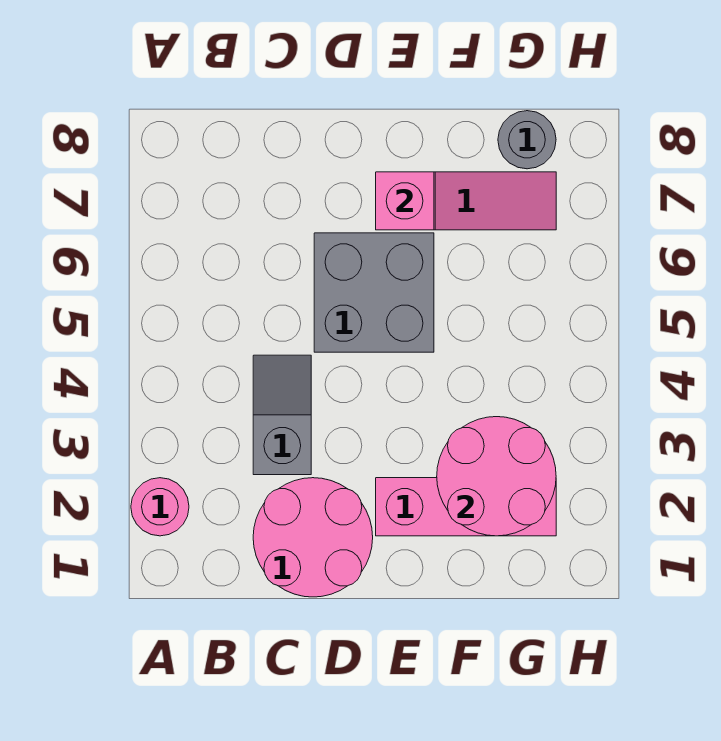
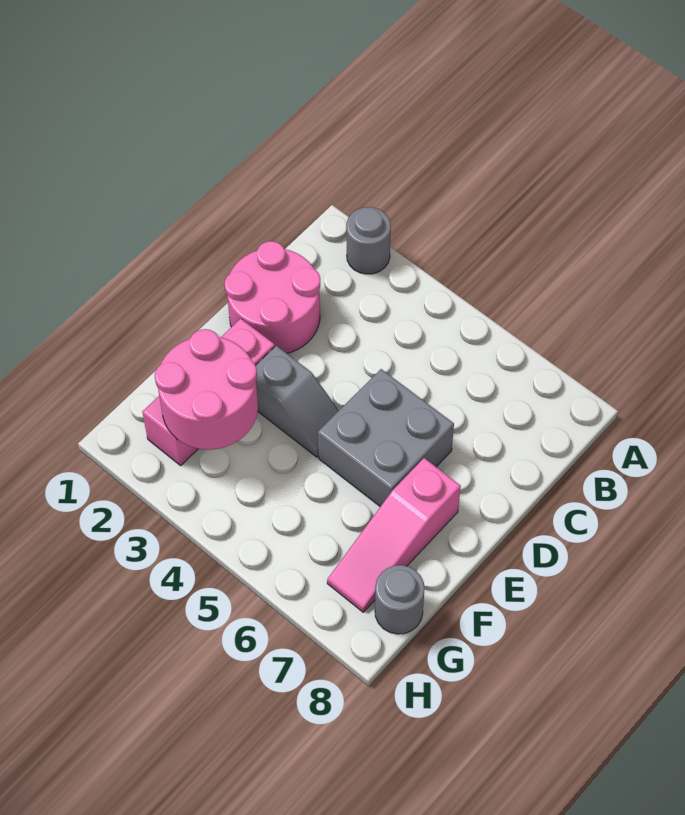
pink 1x1 round brick [131,478,189,536] -> grey 1x1 round brick [346,207,391,274]
grey 1x2 slope [253,355,311,475] -> grey 1x2 slope moved to [255,346,339,457]
pink 1x1 brick [376,172,434,230] -> none

